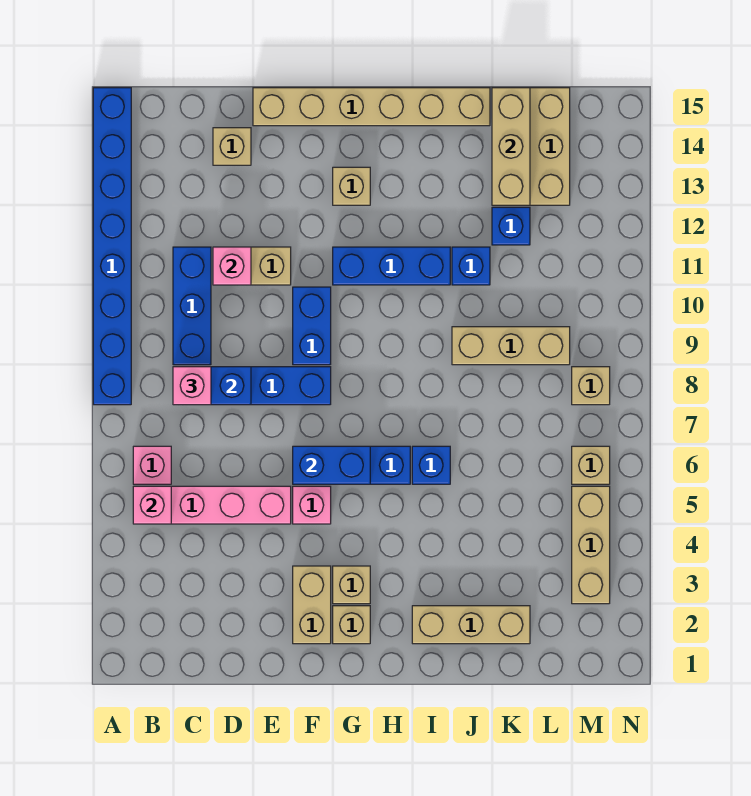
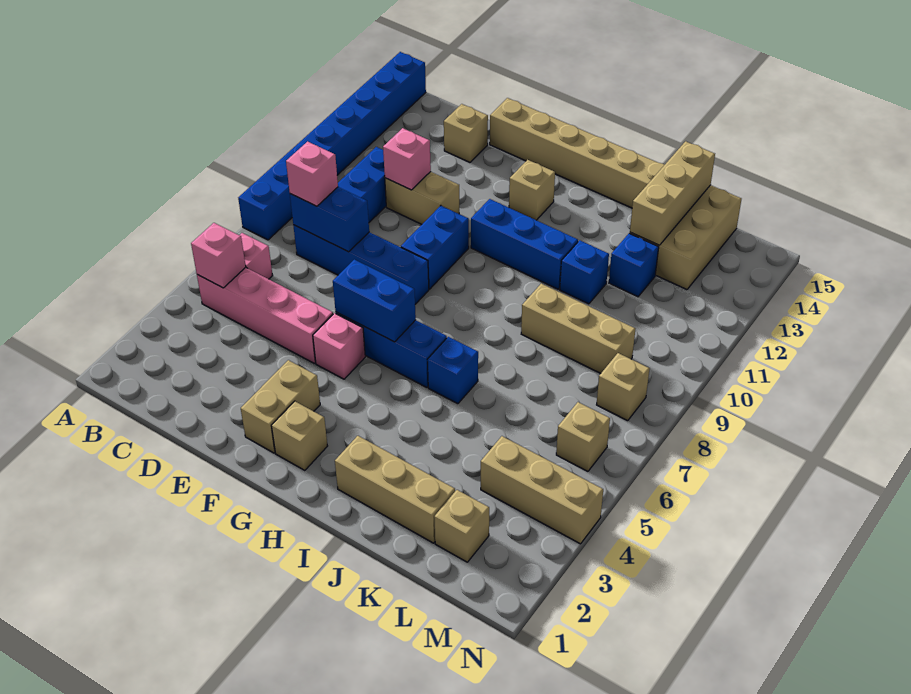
tan 1x1 brick [333,566,370,604] -> tan 1x1 brick moved to [434,490,489,562]
tan 1x3 brick [572,486,610,604] -> tan 1x3 brick turned to [481,436,603,544]

